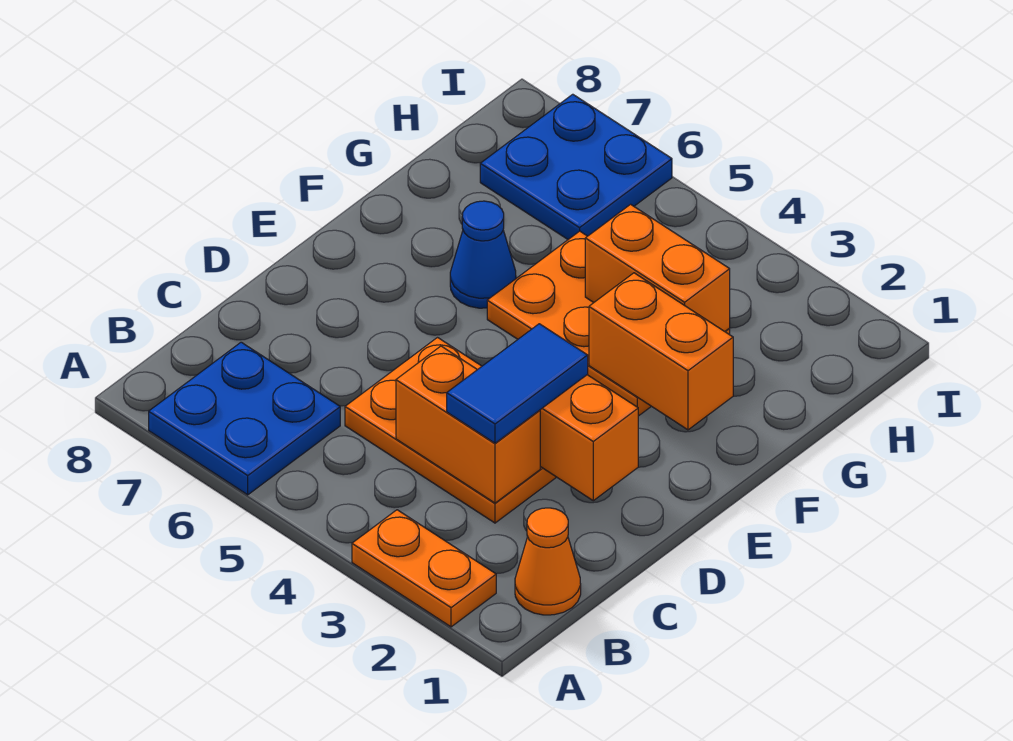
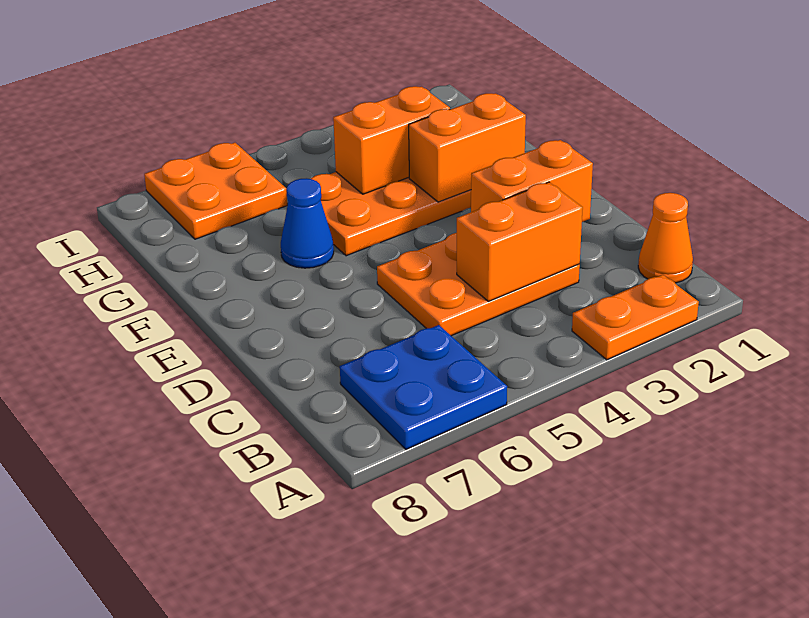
blue 1x2 tile [447,324,588,443] -> none
blue 2x2 plate [480,94,672,239] -> orange 2x2 plate [144,143,287,239]

